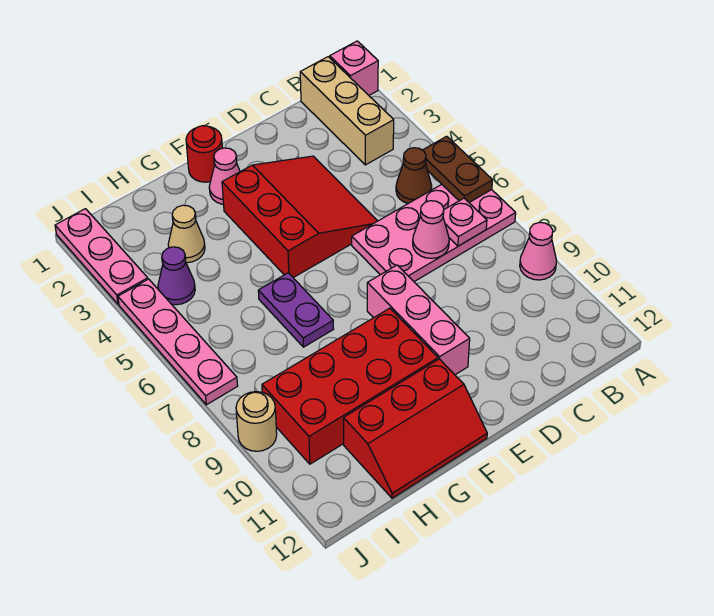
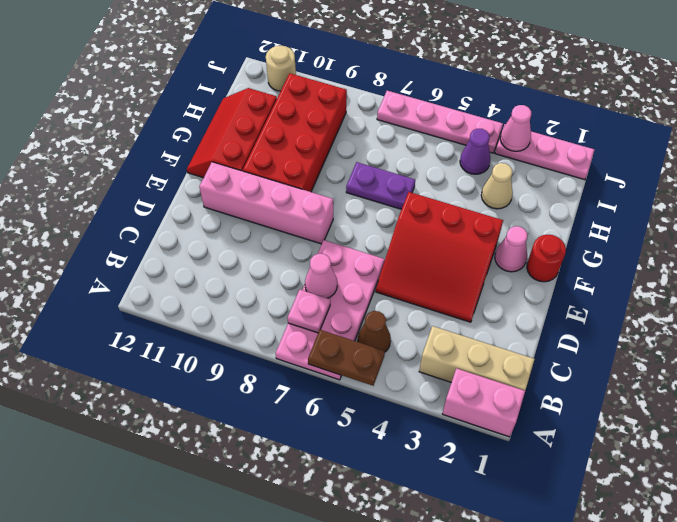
pink 1x1 brick [330,41,378,95] -> pink 1x2 brick [443,368,525,437]
pink 1x1 cone [520,222,557,280] -> pink 1x1 cone moved to [500,105,531,151]
pink 1x3 brick [367,265,470,375] -> pink 1x4 brick [199,162,333,244]
tan 1x1 round brick [236,392,277,451] -> tan 1x1 round brick moved to [266,46,296,91]

